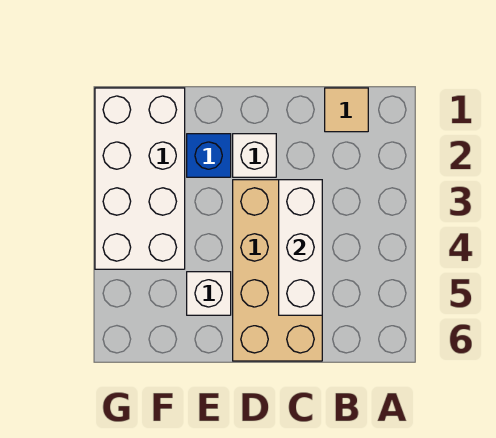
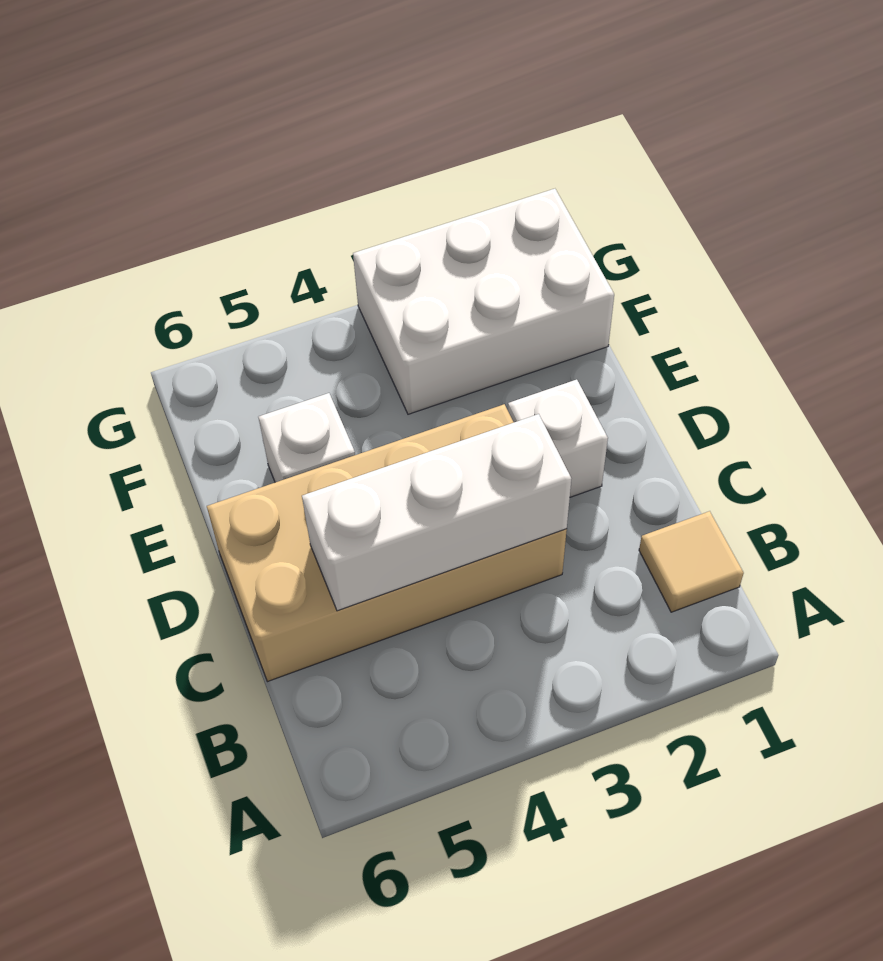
blue 1x1 brick [187,134,231,177] -> none
white 2x4 brick [95,88,185,269] -> white 2x3 brick [353,189,614,414]

